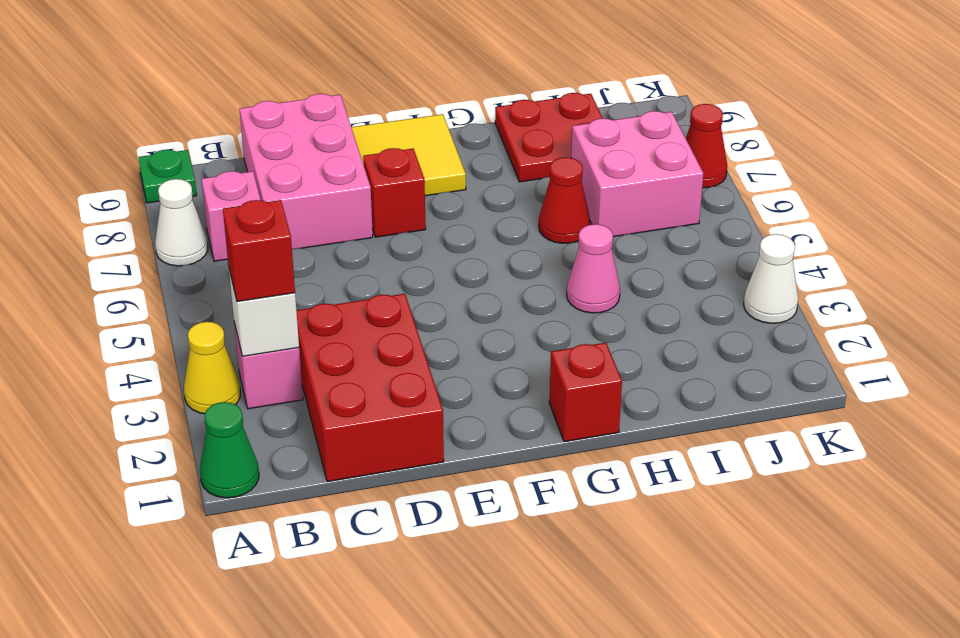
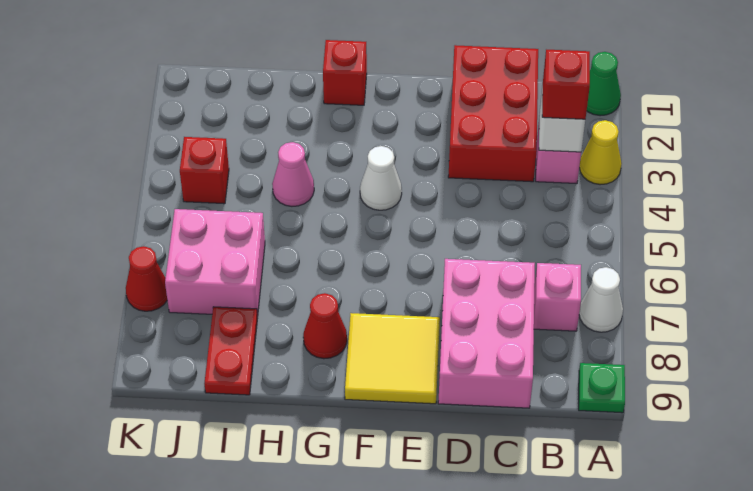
red 1x1 brick [363,148,426,237] -> red 1x1 brick moved to [180,137,229,204]
red 1x1 cone [539,157,590,243] -> red 1x1 cone moved to [303,293,347,359]
red 2x2 plate [495,93,603,182] -> red 1x2 plate [204,307,258,395]
white 1x1 cone [744,234,798,323] -> white 1x1 cone moved to [360,146,402,210]

